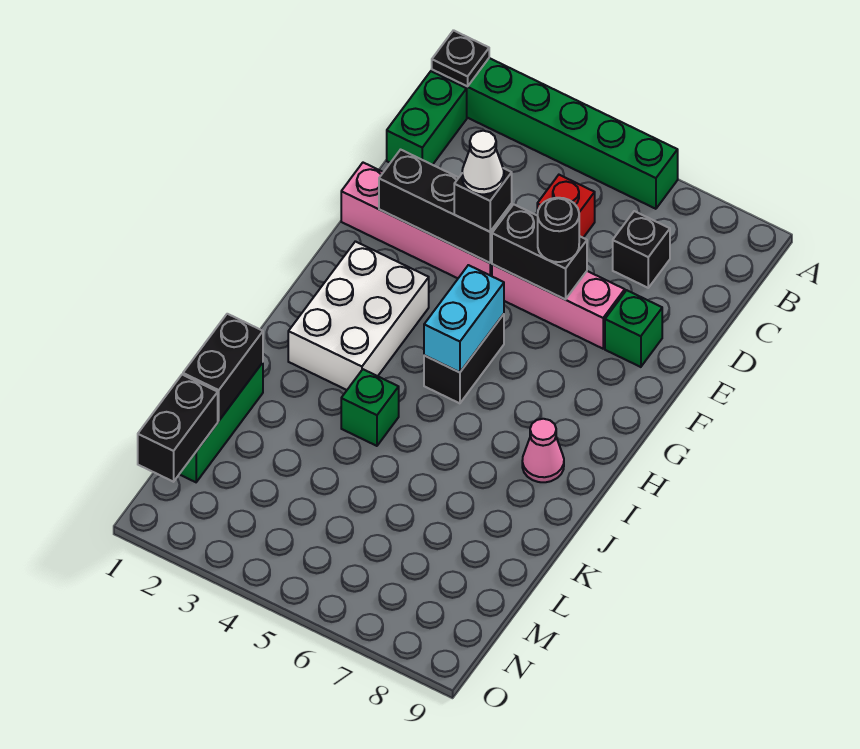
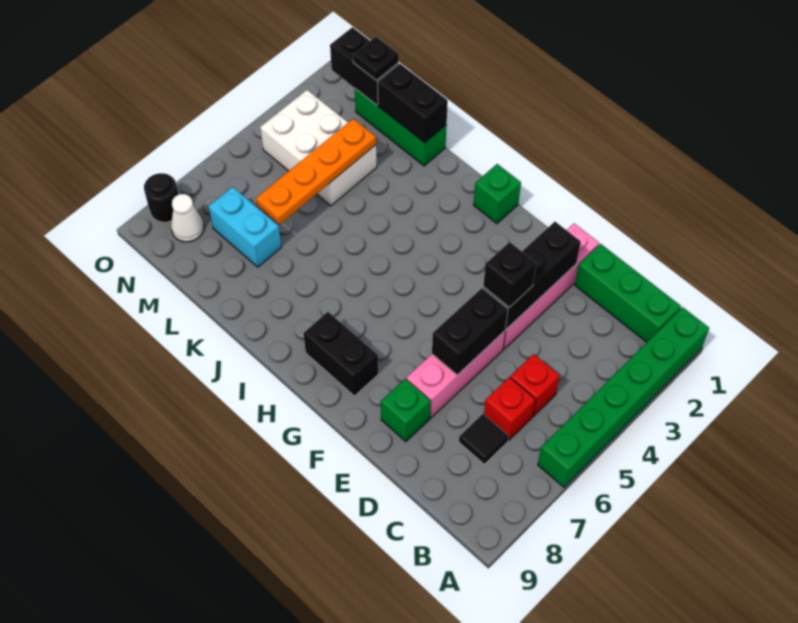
black 1x1 plate [432,30,489,86] -> black 1x1 plate moved to [353,37,399,80]
green 1x2 brick [387,71,467,165] -> green 1x3 brick [575,244,681,342]
none -> red 1x1 brick [484,377,535,440]
black 1x1 brick [613,211,670,288] -> black 1x1 tile [459,414,509,464]
white 1x1 cone [462,131,504,194] -> white 1x1 cone moved to [171,194,204,242]
black 1x1 round brick [537,198,579,262] -> black 1x1 round brick moved to [144,173,179,222]
white 2x3 brick [288,241,429,390] -> white 2x3 brick moved to [260,90,377,206]
black 1x2 brick [424,314,504,403] -> black 1x2 brick moved to [303,312,378,396]
cyan 1x2 brick [424,265,504,372] -> cyan 1x2 brick moved to [209,187,281,267]
pink 1x1 cone [522,419,564,482] -> none
green 1x1 brick [341,369,399,446] -> green 1x1 brick moved to [474,164,521,224]
none -> orange 1x4 plate [256,119,376,224]

